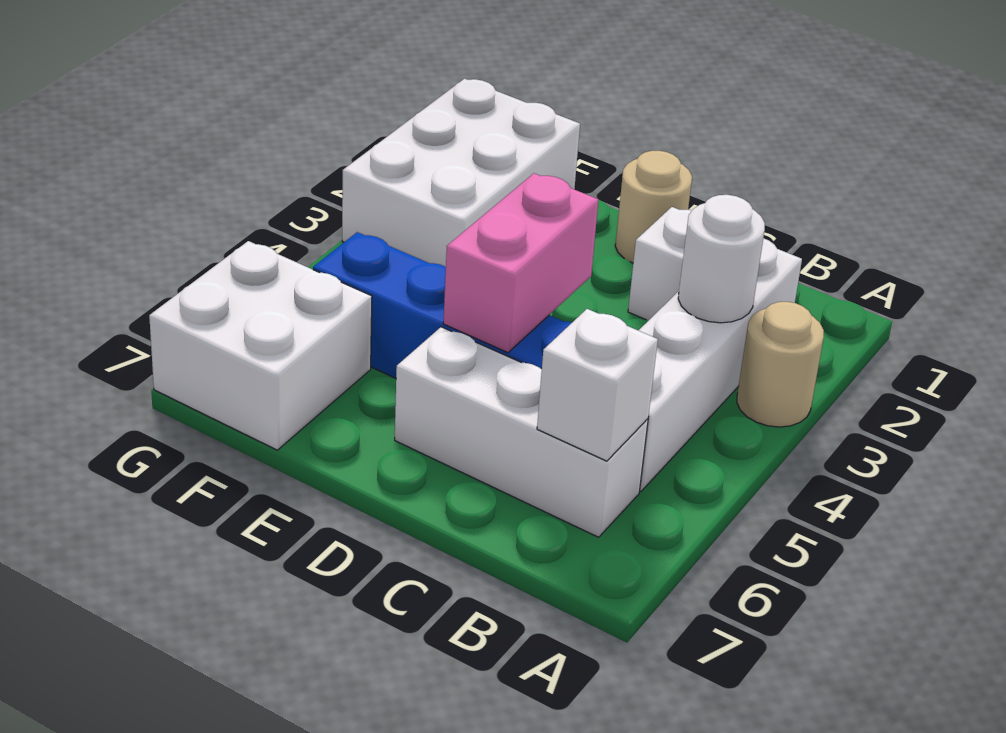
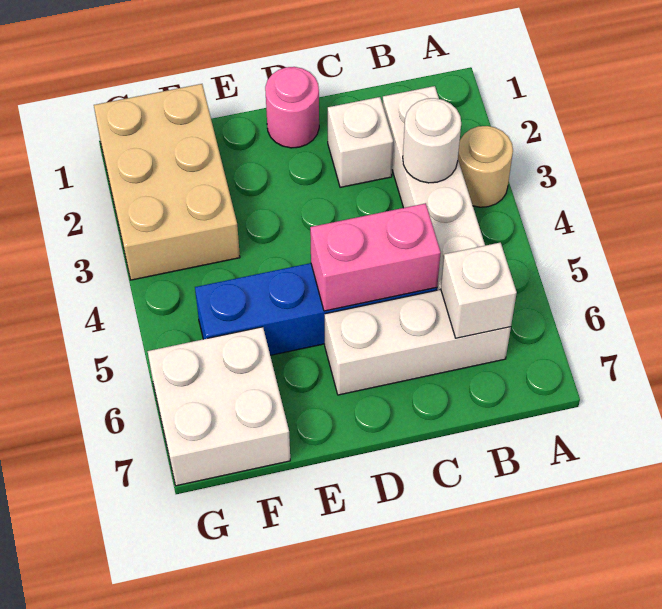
tan 1x1 round brick [615,151,692,263] -> pink 1x1 round brick [265,67,319,148]
pink 1x2 brick [443,173,598,353] -> pink 1x2 brick turned to [310,203,441,311]
white 2x3 brick [342,79,580,267] -> tan 2x3 brick [94,84,240,280]

